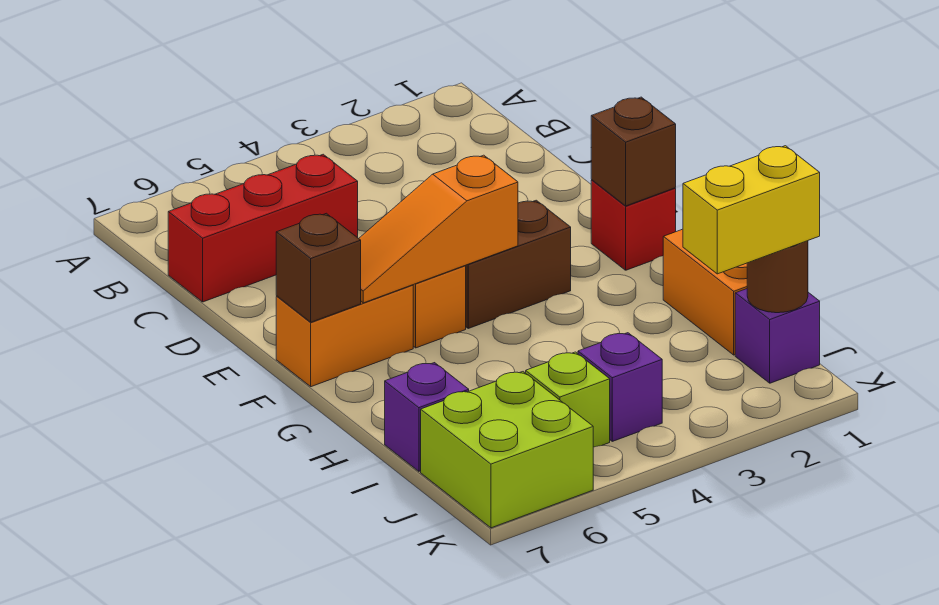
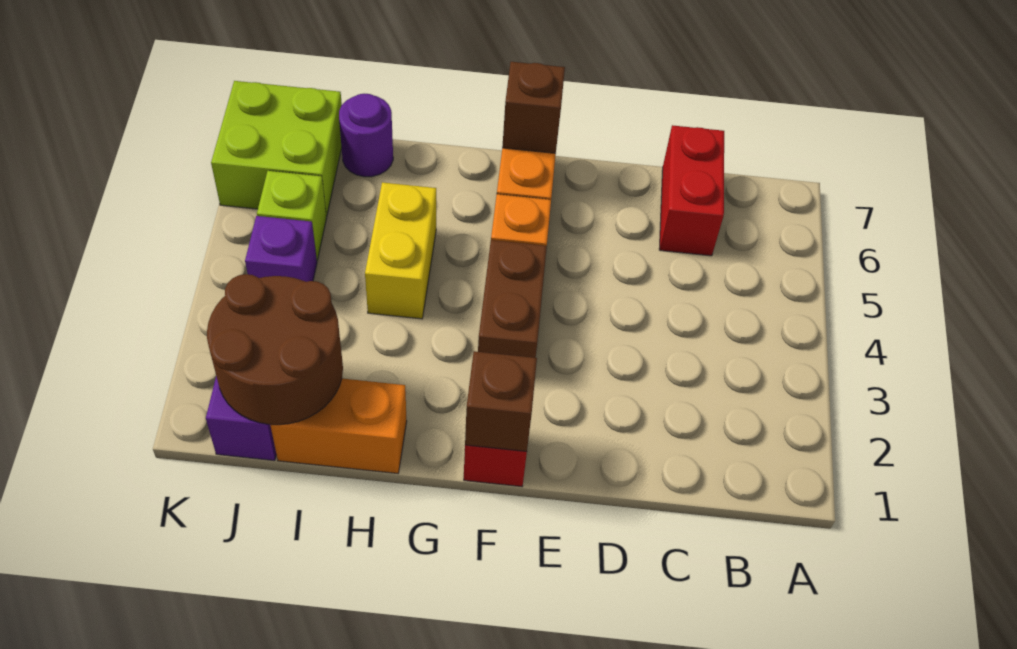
red 1x3 brick [168,154,358,302] -> red 1x2 brick [659,125,724,256]
orange 1x3 slope [359,155,518,303] -> none
purple 1x1 brick [385,363,469,471] -> purple 1x1 round brick [339,94,393,177]
brown 1x1 round brick [747,241,808,313] -> brown 2x2 round brick [207,274,343,425]
yellow 1x2 brick [683,146,820,274] -> yellow 1x2 brick moved to [365,182,436,319]

